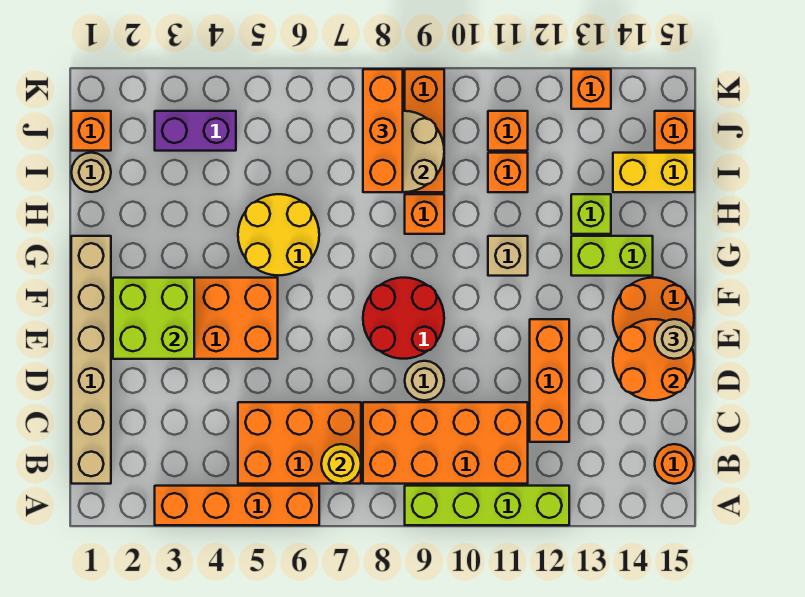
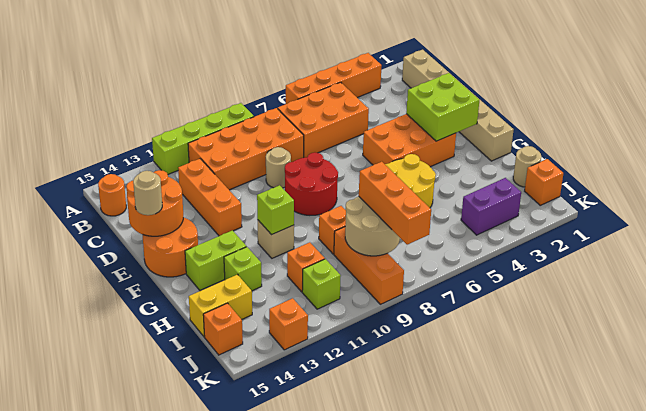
yellow 1x1 round brick [321,444,361,484] -> none
none -> lime 1x1 brick [257,185,294,235]
orange 1x1 brick [488,111,528,151] -> lime 1x1 brick [302,259,341,309]

